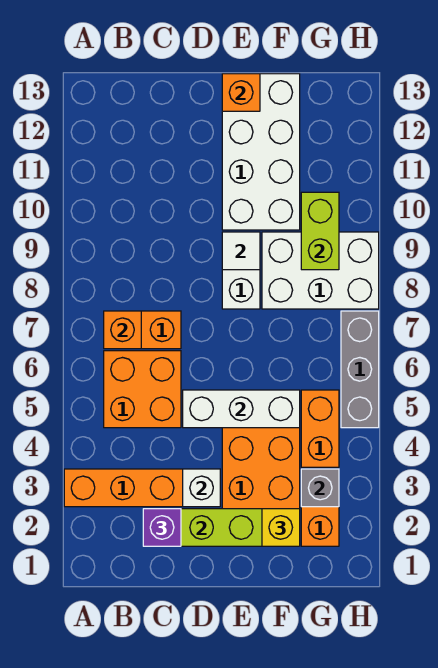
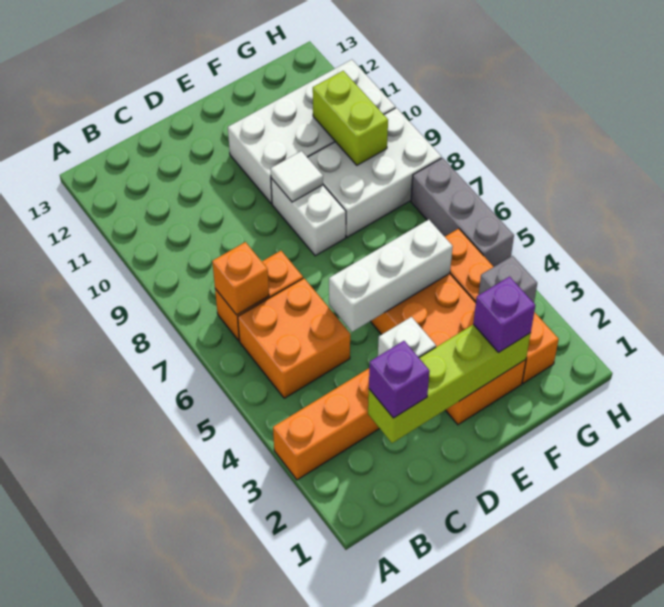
white 2x4 brick [222,74,300,230] -> white 2x4 brick turned to [228,60,395,203]
orange 1x1 brick [222,74,260,111] -> none
yellow 1x1 brick [262,509,300,546] -> purple 1x1 brick [473,277,535,352]

